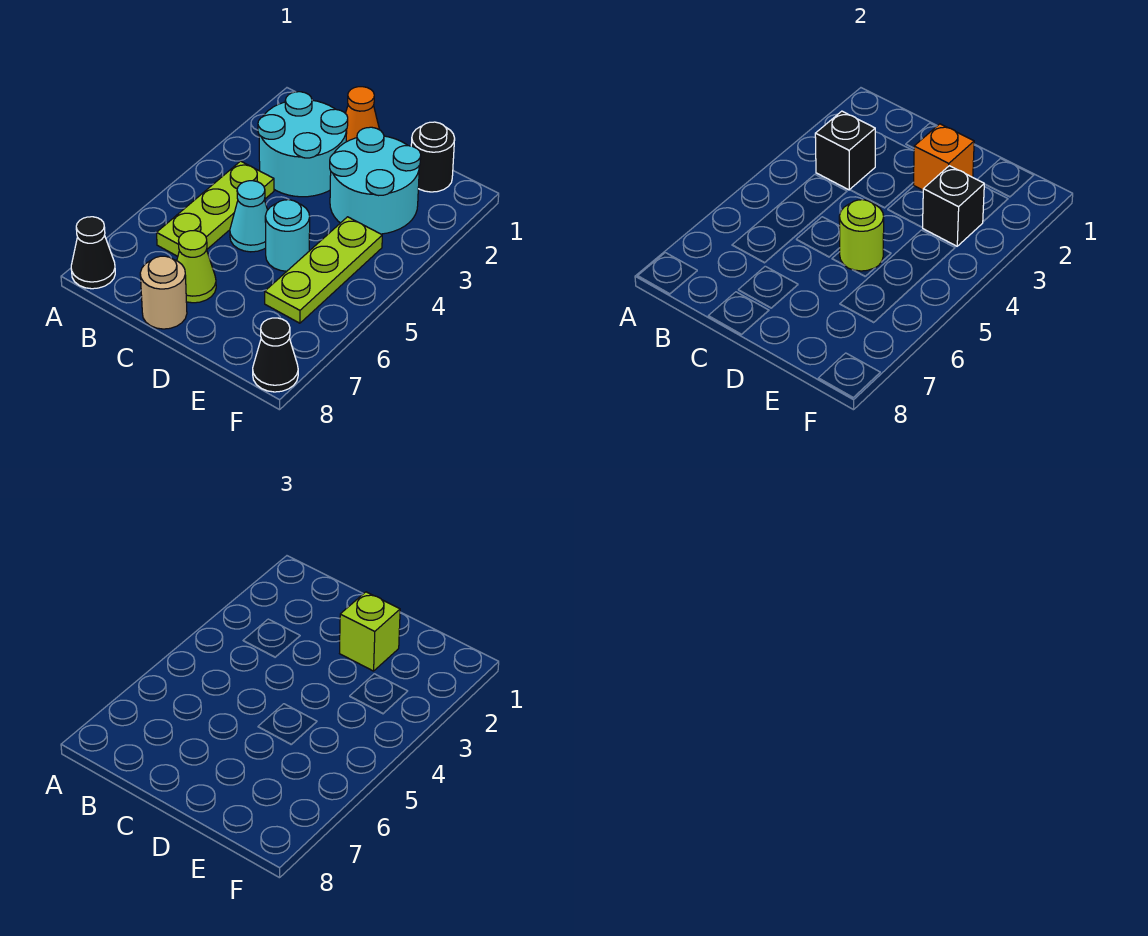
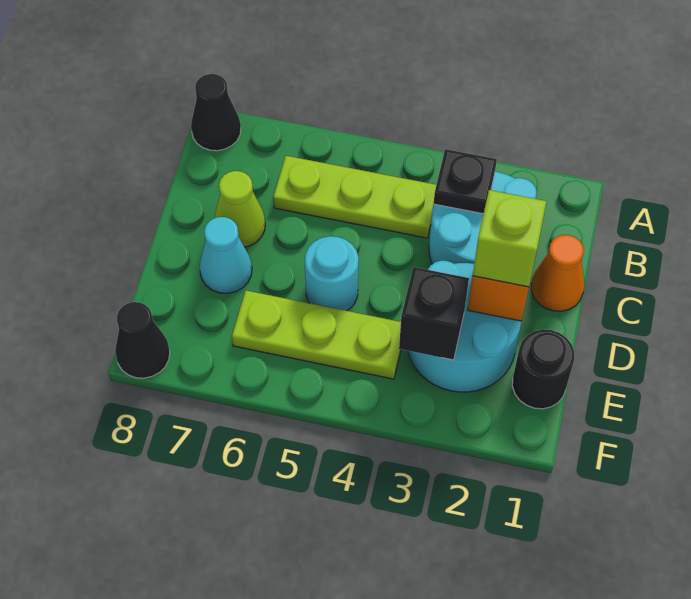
black 1x1 brick [815,111,875,190] -> black 1x1 plate [434,149,497,214]
cyan 1x1 cone [230,181,267,252] -> cyan 1x1 cone moved to [200,217,252,293]
tan 1x1 round brick [140,256,187,329] -> none
lime 1x1 round brick [839,200,884,271] -> none

